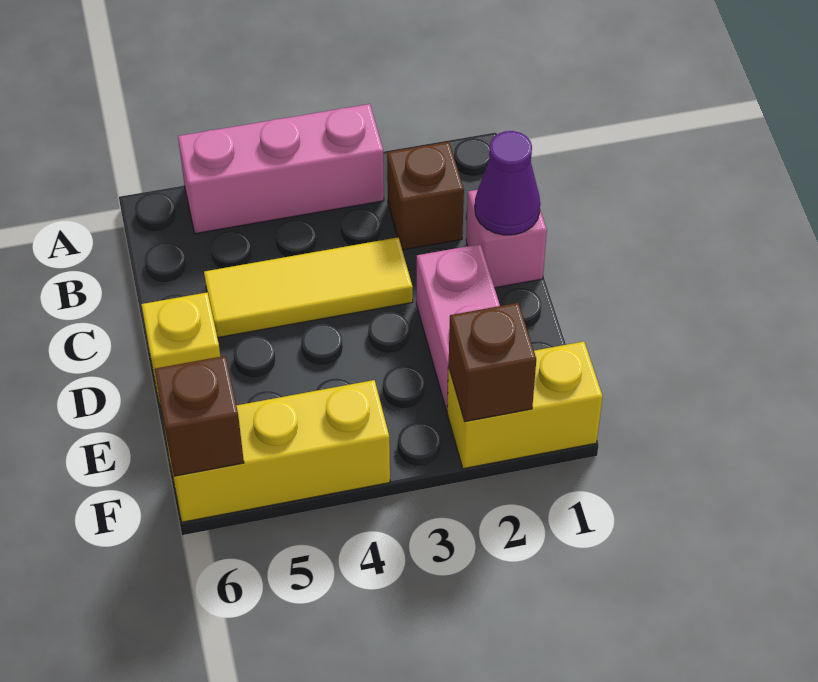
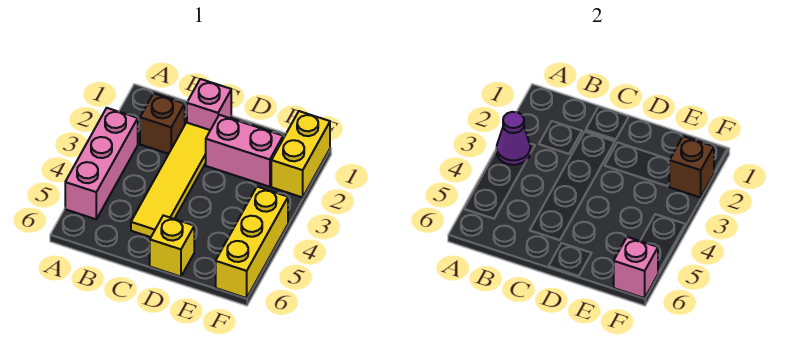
purple 1x1 cone [475,131,540,235] -> purple 1x1 cone moved to [497,112,530,165]
yellow 1x3 tile [204,237,413,338] -> yellow 1x4 tile [131,122,210,237]
brown 1x1 brick [155,356,244,476] -> pink 1x1 brick [614,237,658,298]

